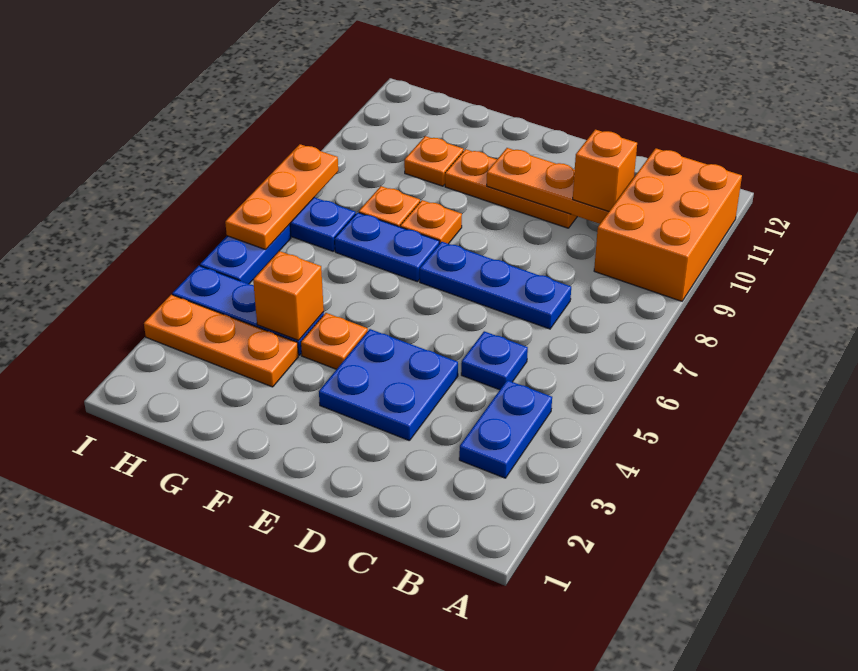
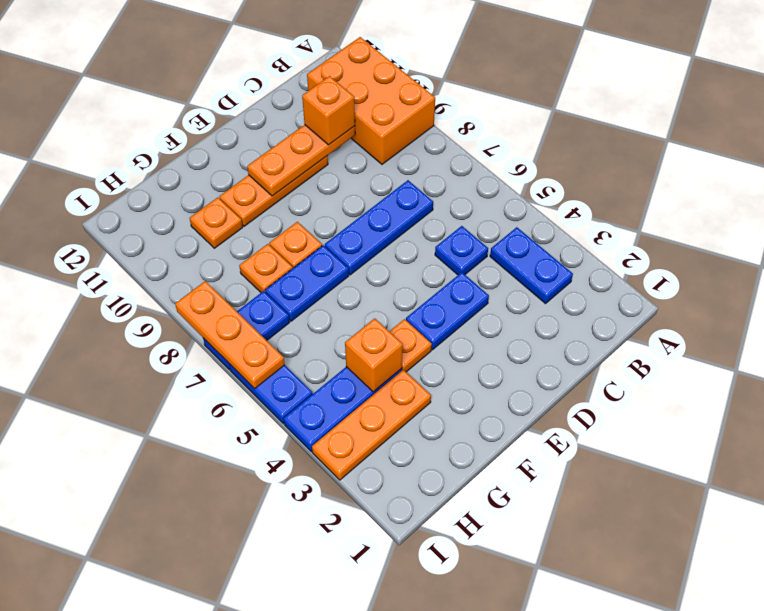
blue 2x2 plate [319,329,458,441] -> blue 1x2 plate [406,272,489,350]

